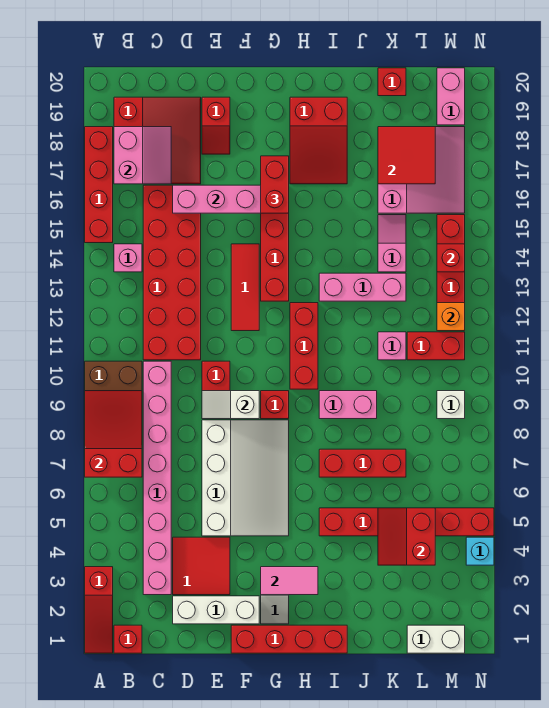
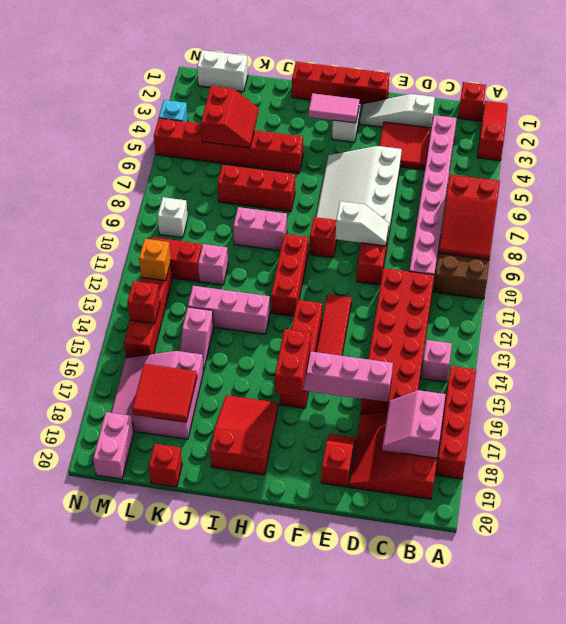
white 1x3 brick [173,596,259,624] -> white 1x3 slope [359,94,435,128]

